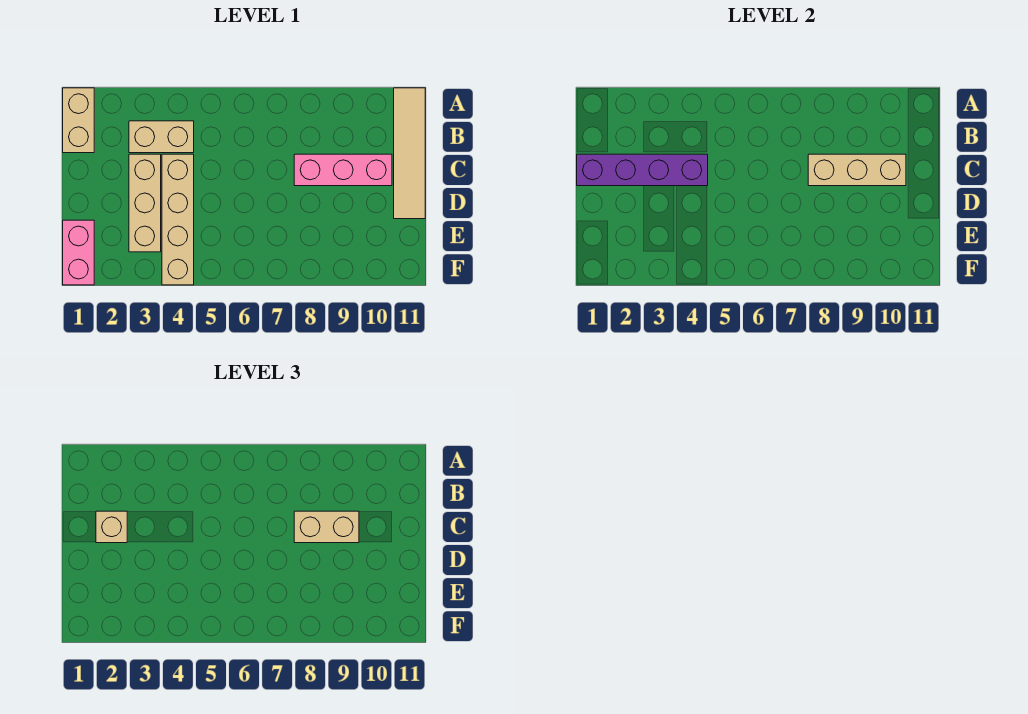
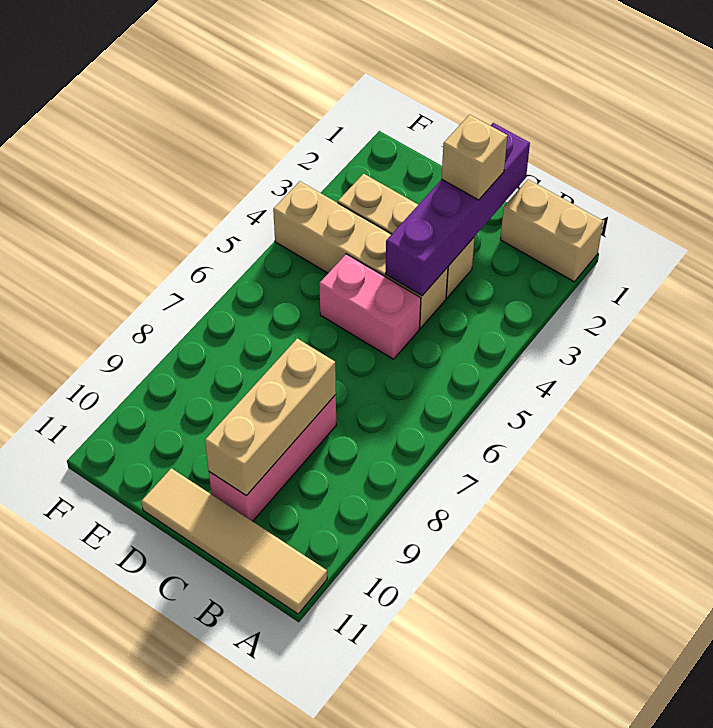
tan 1x2 brick [129,121,194,153] -> none
tan 1x2 brick [294,511,359,543] -> none
pink 1x2 brick [63,220,94,285] -> pink 1x2 brick moved to [319,254,421,359]

